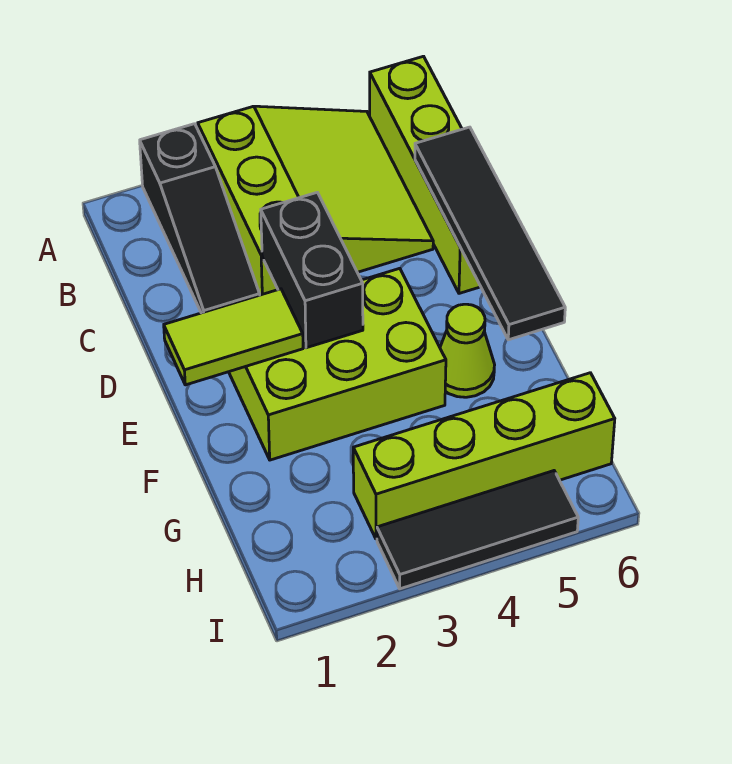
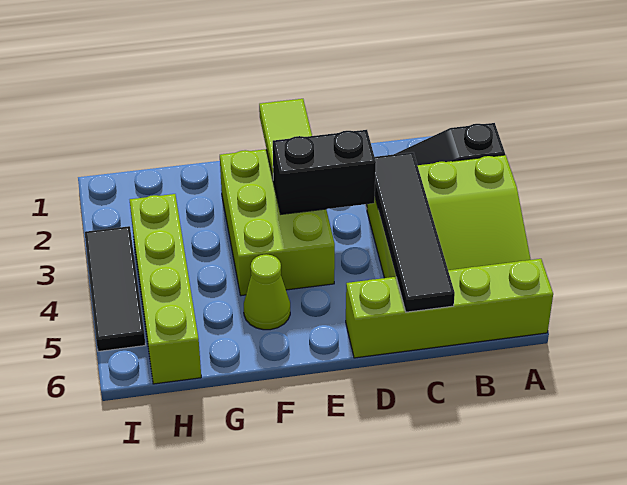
black 1x4 tile [415,127,565,340] -> black 1x4 tile turned to [375,152,455,312]

